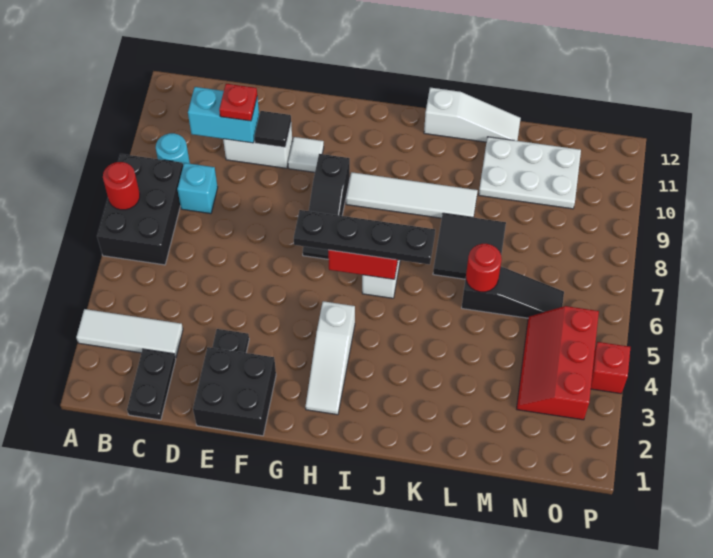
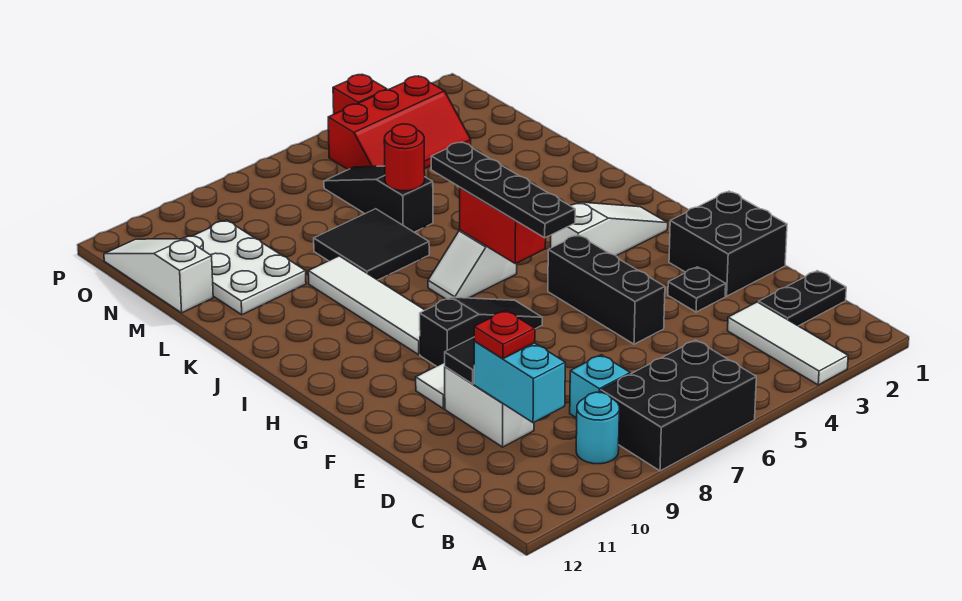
red 1x1 round brick [103,162,140,210] -> none
none -> black 1x3 brick [548,235,665,344]
white 1x3 slope [424,88,521,142] -> white 1x3 slope moved to [104,239,213,313]

